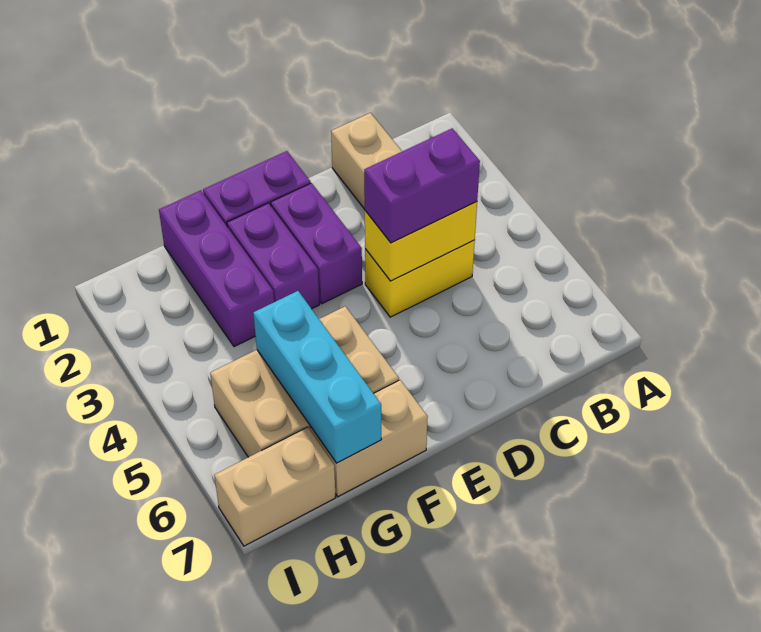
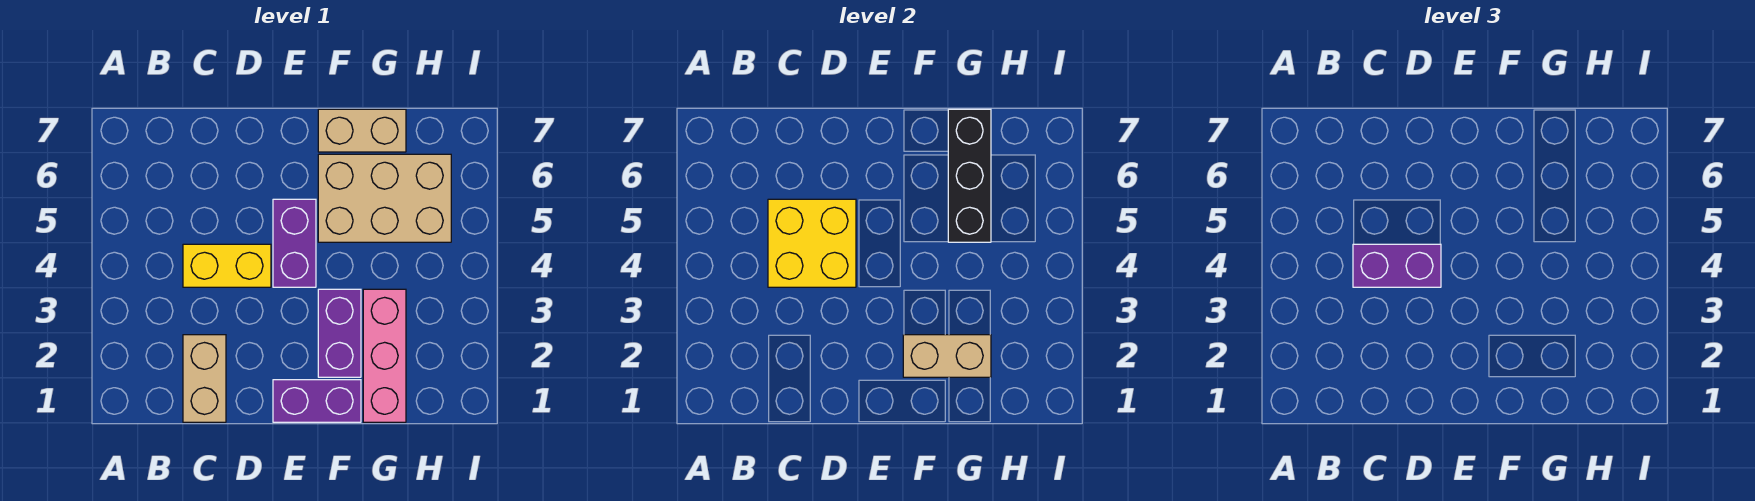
yellow 1x2 brick [365,202,477,281] -> yellow 2x2 brick [768,199,856,287]
purple 1x2 brick [271,183,362,304] -> purple 1x2 brick moved to [273,199,316,287]
purple 1x3 brick [159,190,274,347] -> pink 1x3 brick [363,289,406,422]
cyan 1x3 brick [253,291,381,463] -> black 1x3 brick [948,109,991,242]
tan 1x2 brick [214,427,336,546] -> tan 1x2 brick moved to [903,335,991,377]

